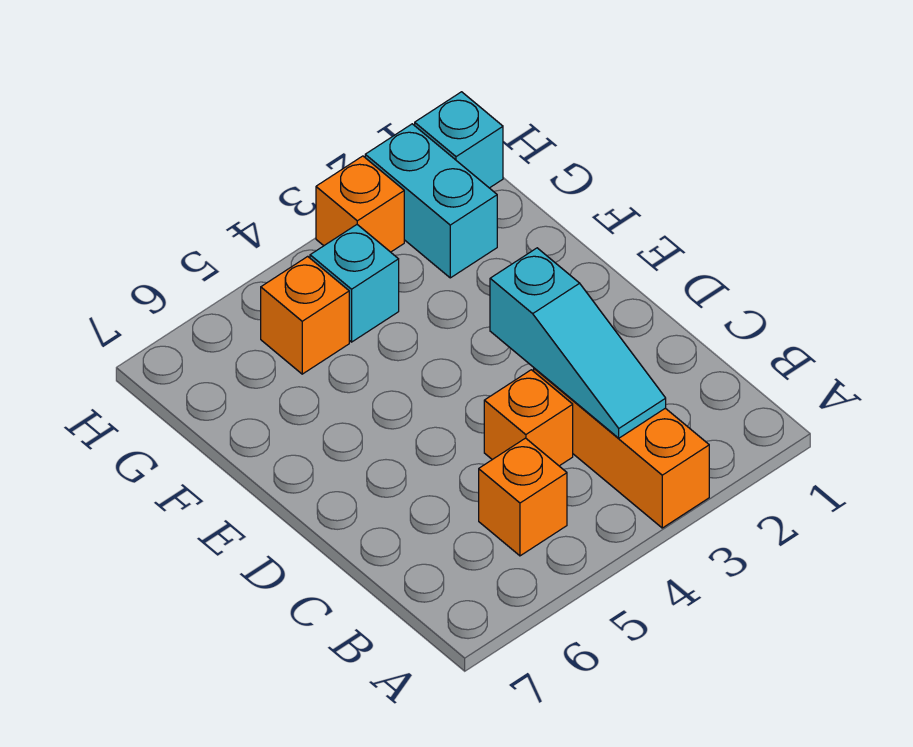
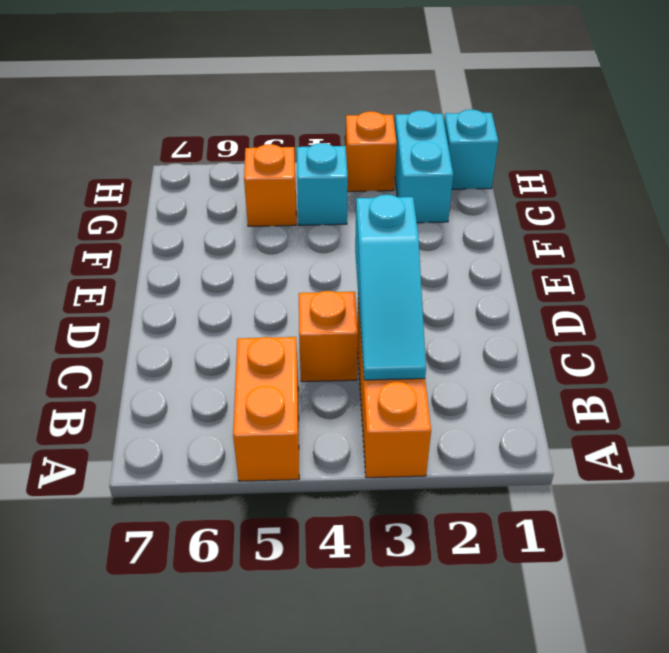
orange 1x1 brick [479,438,567,556] -> orange 1x2 brick [233,337,299,481]

